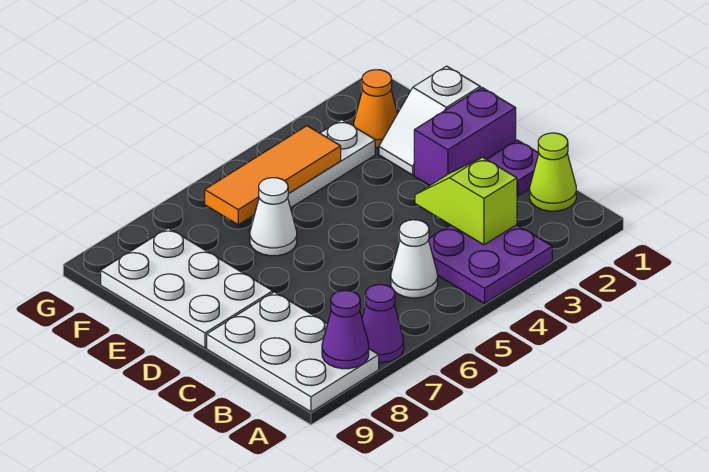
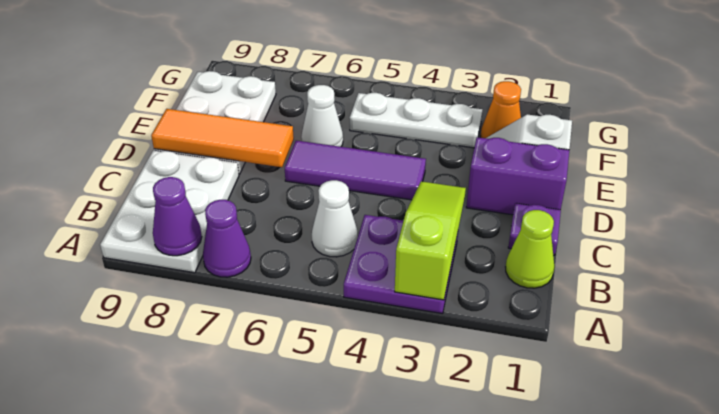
lime 1x2 slope [415,157,517,245] -> lime 1x3 slope [395,181,466,300]
none -> purple 1x3 tile [285,141,426,200]
orange 1x3 tile [205,126,341,225] -> orange 1x3 tile moved to [151,109,294,167]

